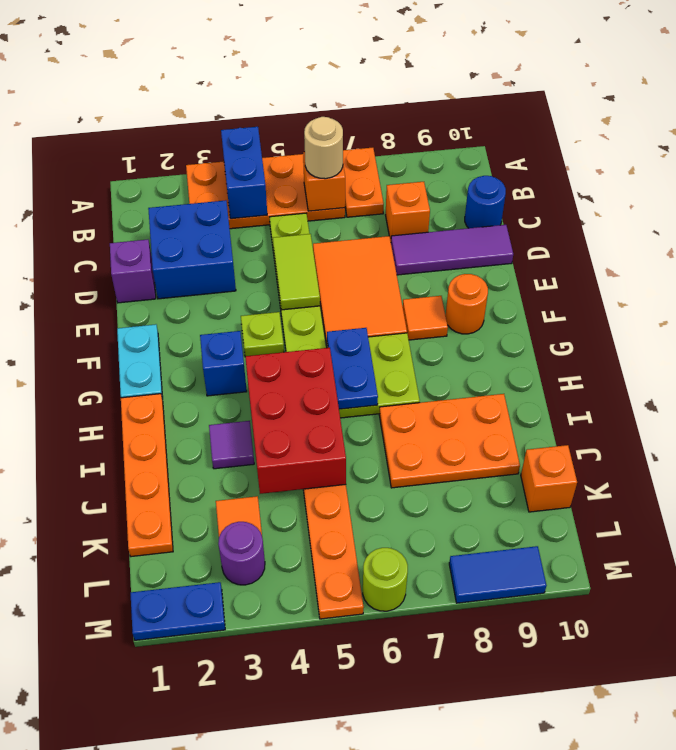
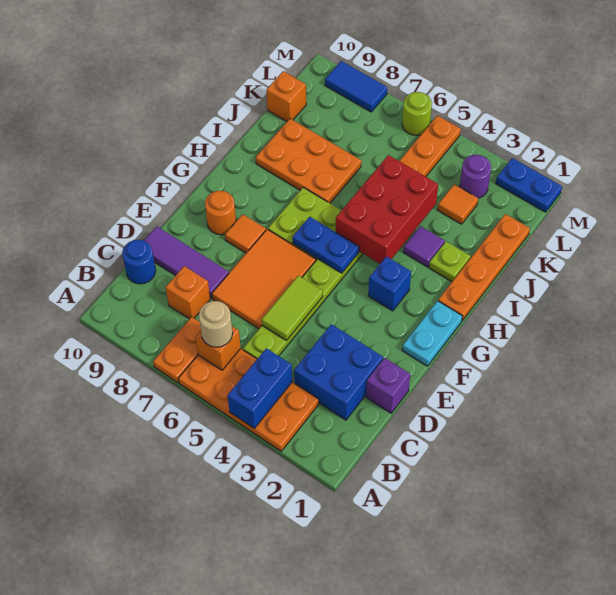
lime 1x1 plate [241,312,284,357] -> lime 1x1 plate moved to [429,241,471,281]
blue 1x2 plate [327,328,378,409] -> blue 1x2 plate turned to [292,217,359,273]

